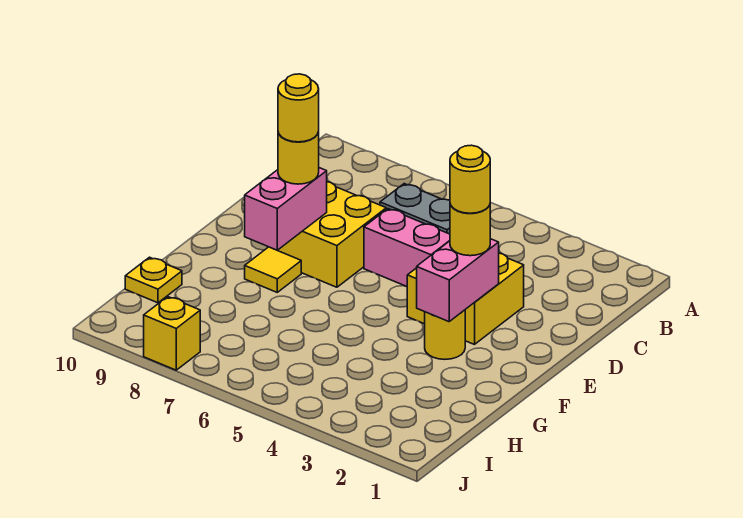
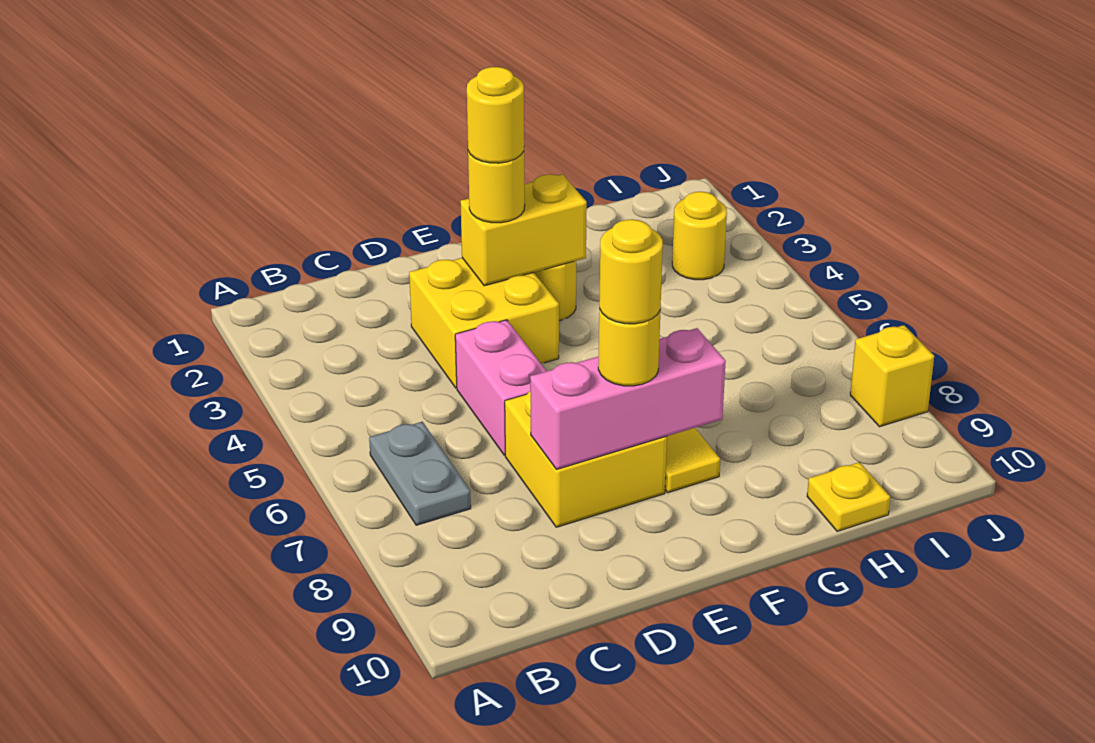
pink 1x2 brick [417,239,499,322] -> yellow 1x2 brick [460,174,587,286]
pink 1x2 brick [245,168,327,250] -> pink 1x3 brick [530,328,726,470]
none -> yellow 1x1 round brick [672,192,727,280]

